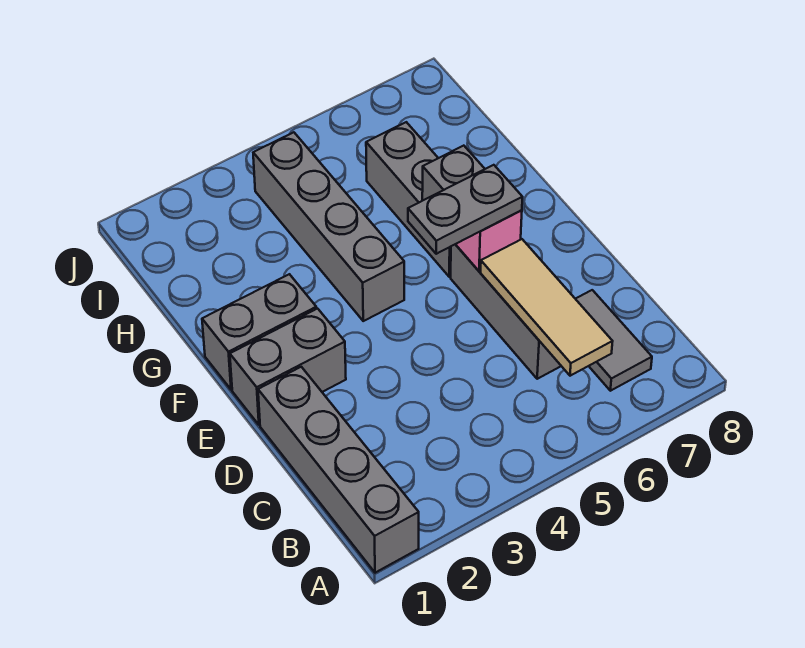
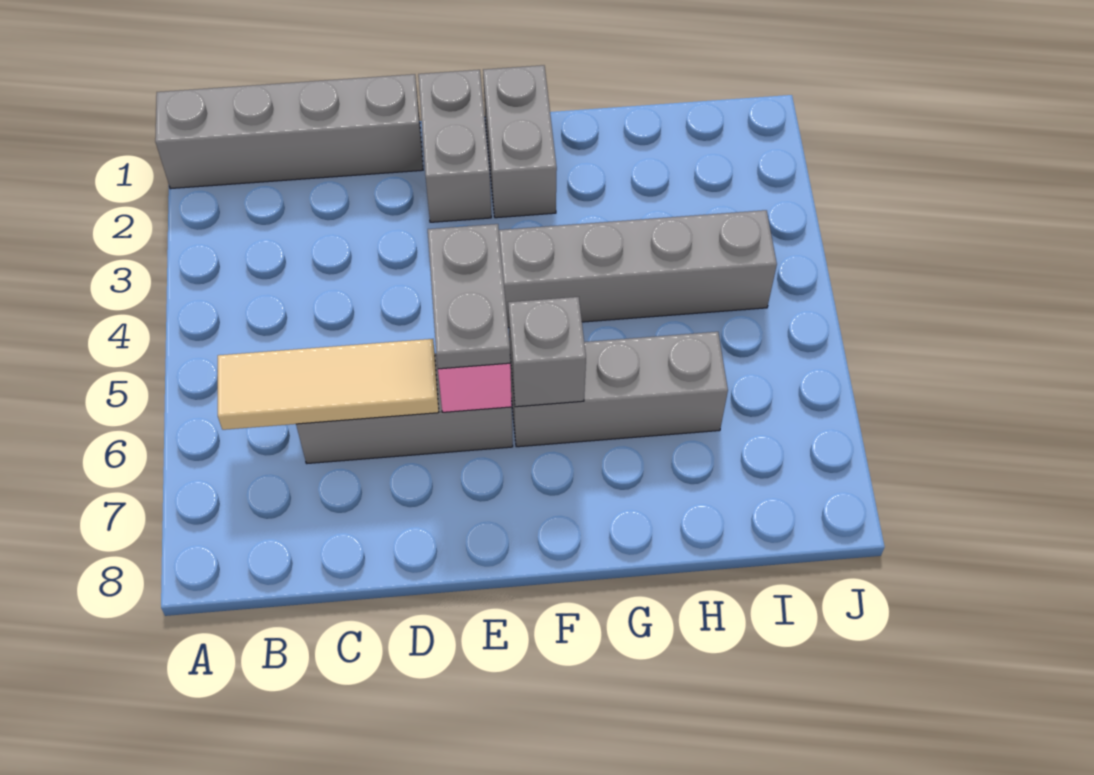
grey 1x2 tile [576,290,652,391] -> none

